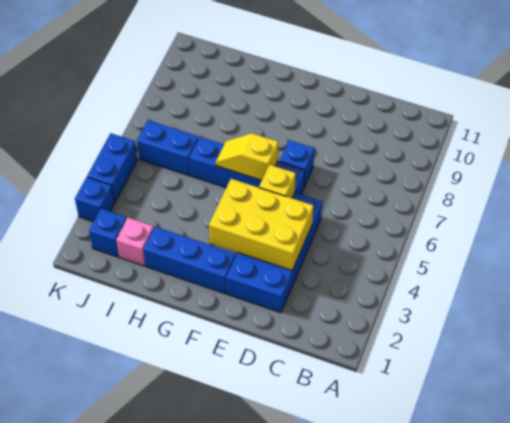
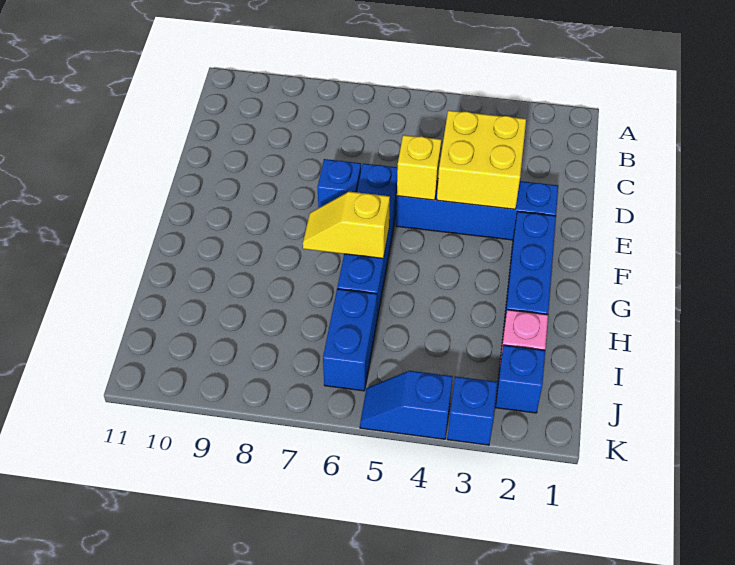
blue 2x4 brick [226,193,322,313] -> blue 1x4 brick [396,181,558,240]
yellow 2x3 brick [209,179,314,271] -> yellow 2x2 brick [437,110,526,209]
yellow 1x2 slope [216,133,278,180] -> yellow 1x2 slope turned to [303,192,390,258]
blue 1x2 brick [87,133,137,202] -> blue 1x2 slope [360,371,453,439]

